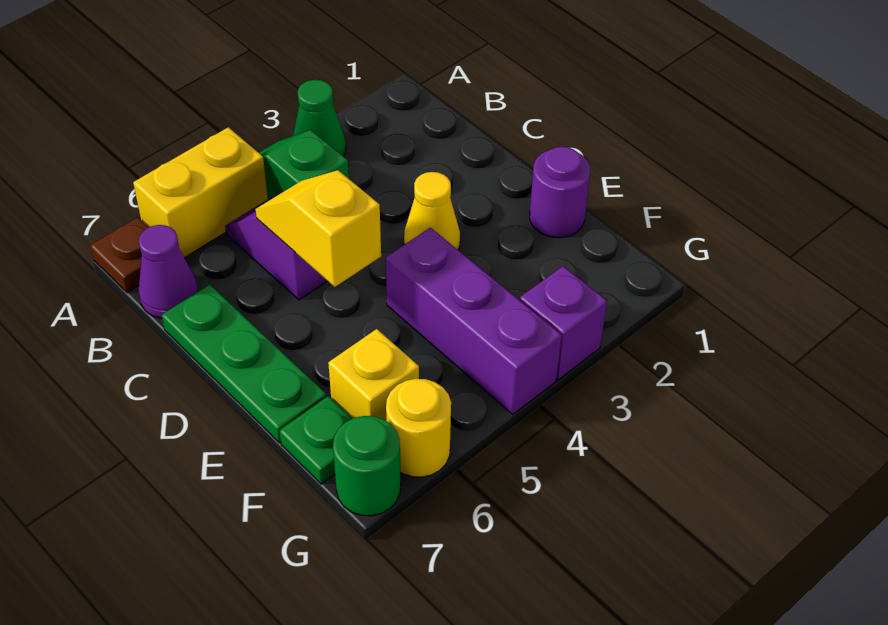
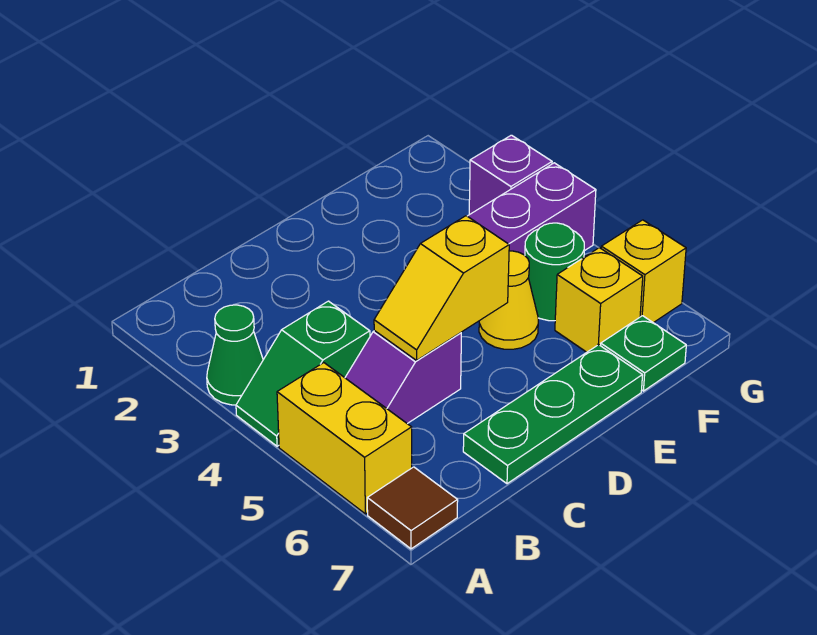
brown 1x1 plate [90,217,149,293] -> brown 1x1 tile [367,467,458,549]
purple 1x1 cone [139,225,198,318] -> none
yellow 1x1 cone [404,172,460,250] -> yellow 1x1 cone moved to [479,251,538,349]
purple 1x1 round brick [530,147,590,238] -> none
yellow 1x1 round brick [386,379,451,477] -> yellow 1x1 brick [601,220,686,323]
green 1x1 round brick [333,416,401,516] -> green 1x1 round brick moved to [525,223,584,321]

